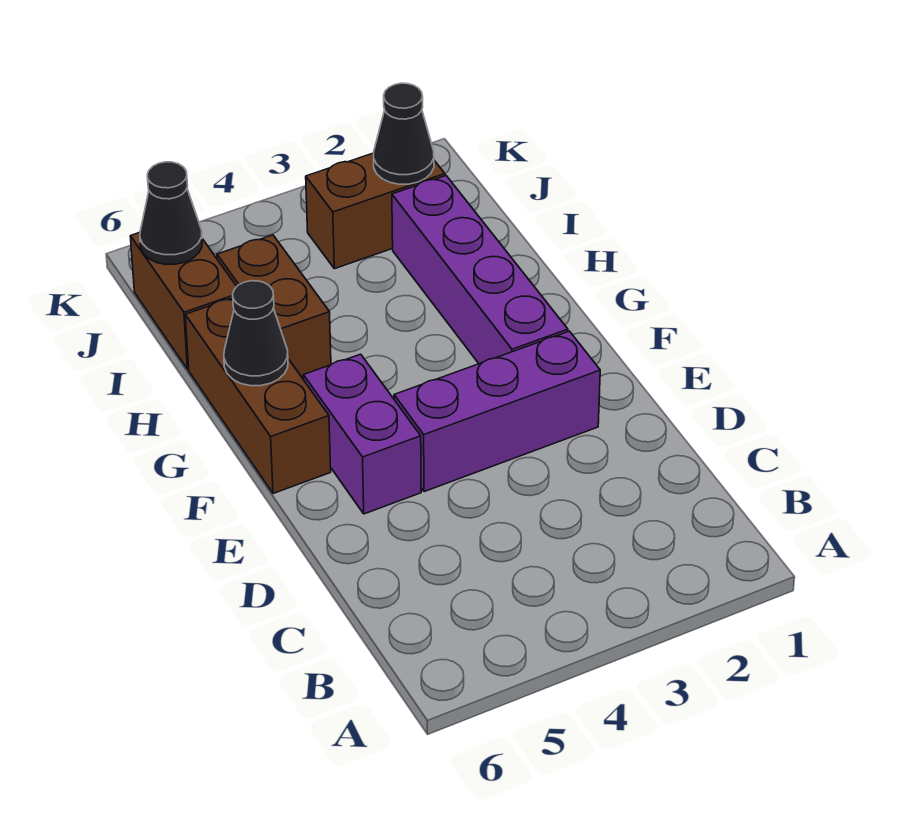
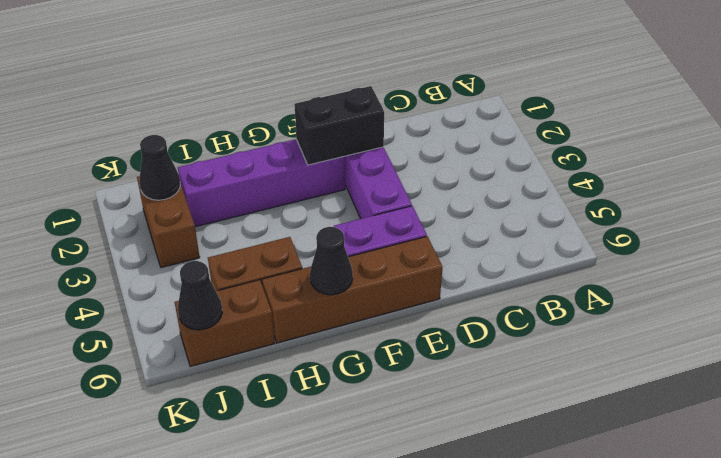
none -> black 1x2 brick [294,86,384,165]
brown 1x3 brick [185,298,331,493] -> brown 1x4 brick [262,236,442,343]

